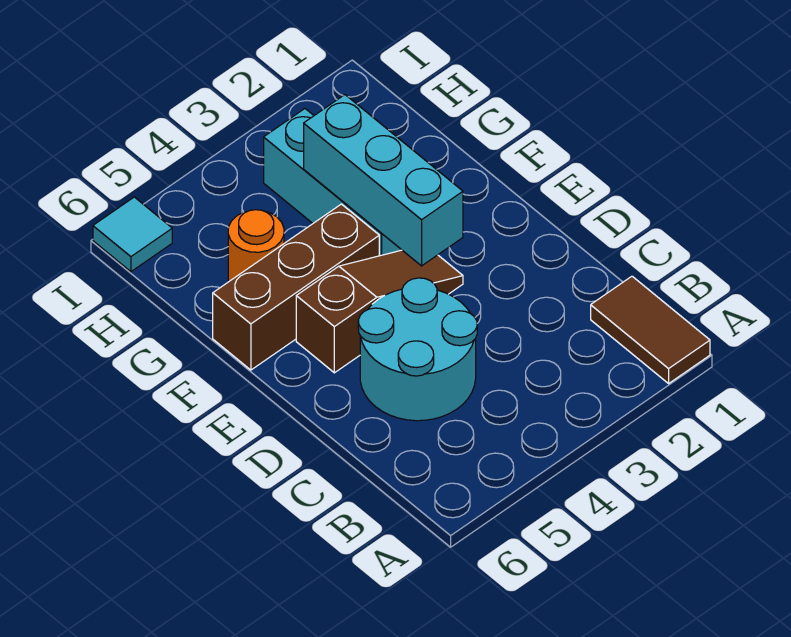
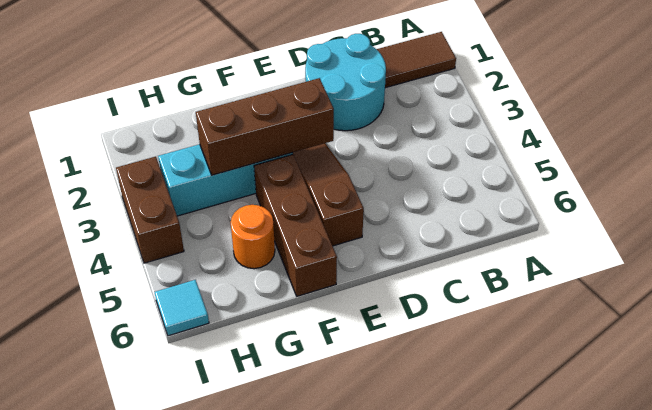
cyan 2x2 round brick [358,278,477,421] -> cyan 2x2 round brick moved to [305,34,386,131]
cyan 1x3 brick [304,95,463,266] -> brown 1x3 brick [196,78,334,175]
none -> brown 1x2 brick [116,157,184,263]

